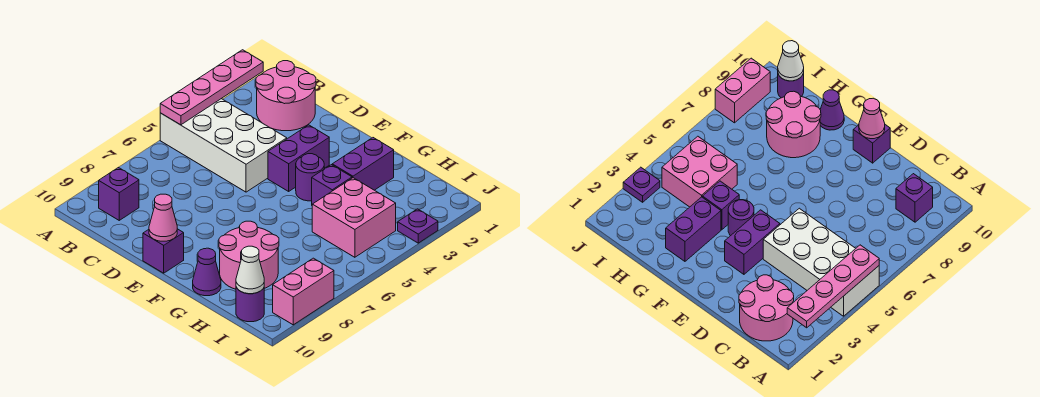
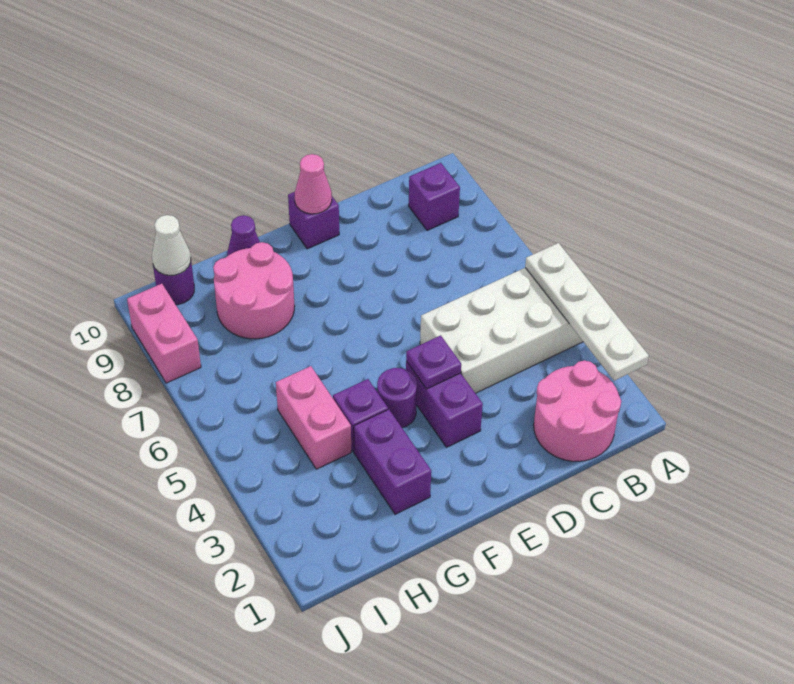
pink 1x4 plate [160,50,263,125] -> white 1x4 plate [525,243,649,381]
pink 2x2 brick [312,178,396,257] -> pink 1x2 brick [276,366,351,469]
purple 1x1 plate [398,209,438,243] -> purple 1x1 plate moved to [406,335,461,389]

